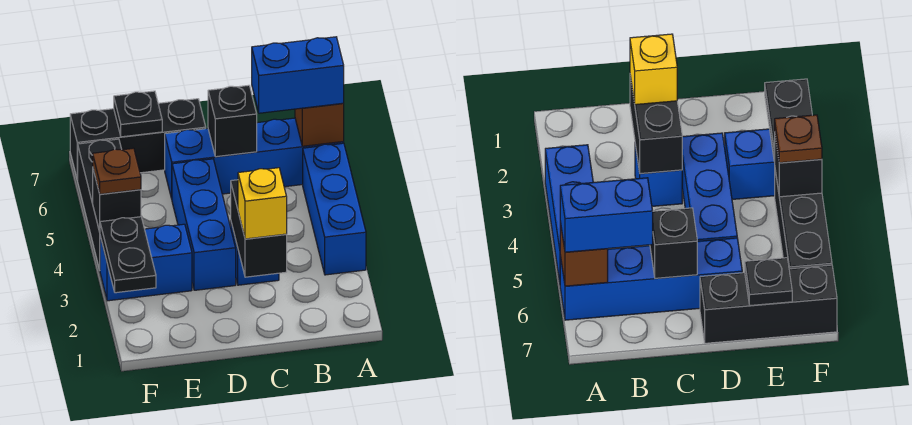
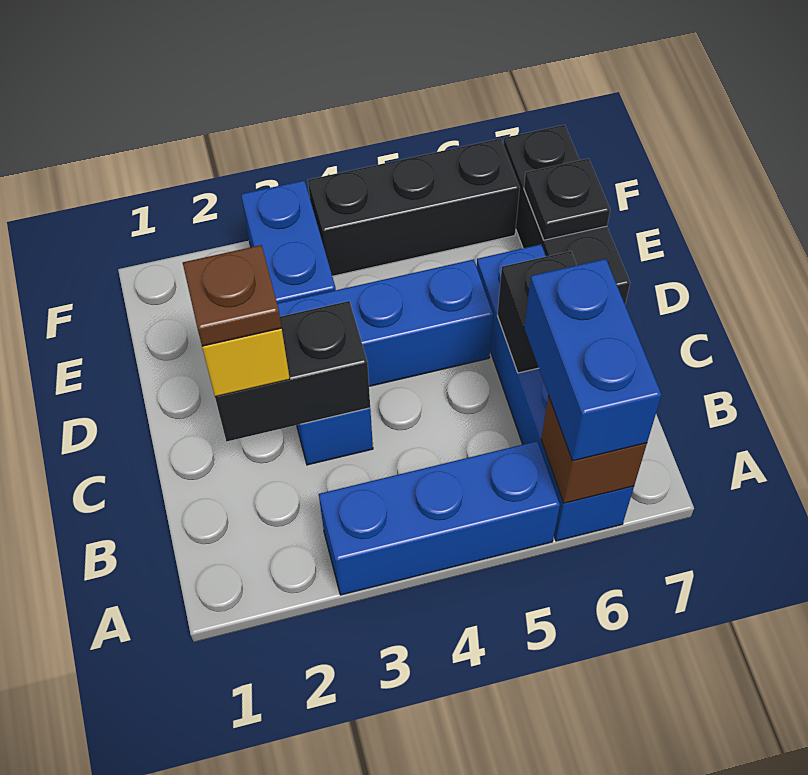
black 1x2 plate [100,217,156,293] -> none
black 1x1 brick [93,170,141,232] -> none
brown 1x1 plate [93,148,141,194] -> brown 1x1 plate moved to [183,245,282,346]

